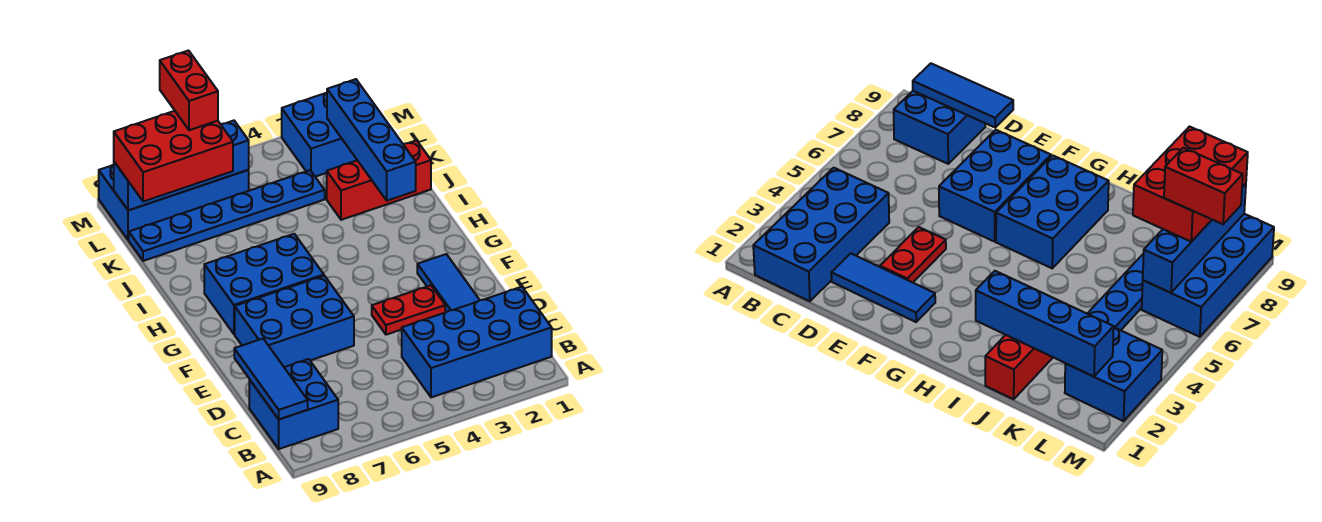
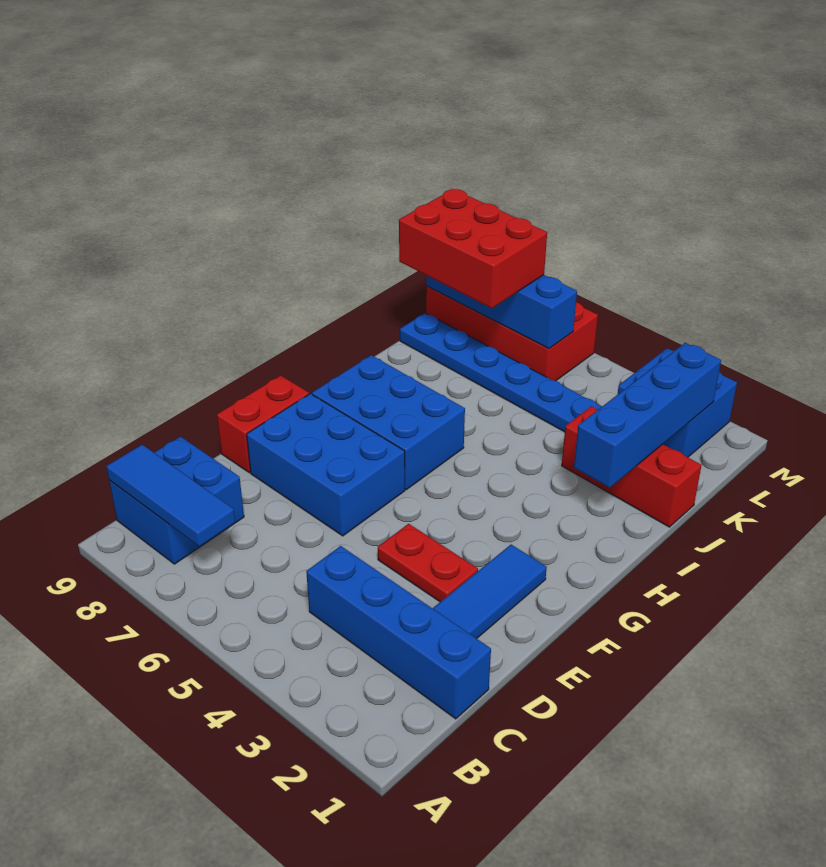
blue 2x4 brick [402,287,552,397] -> blue 1x4 brick [306,546,491,719]
blue 1x3 tile [234,339,308,419] -> blue 1x3 tile turned to [106,445,235,547]
blue 2x4 brick [99,165,249,240] -> red 2x4 brick [426,286,598,381]
red 1x2 brick [160,51,218,130] -> red 1x2 brick moved to [217,375,309,473]

